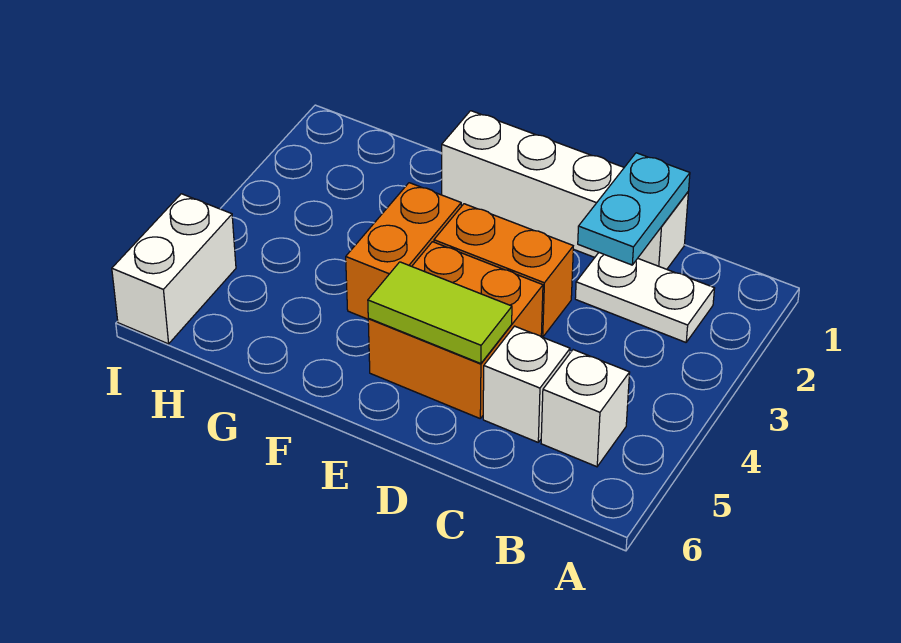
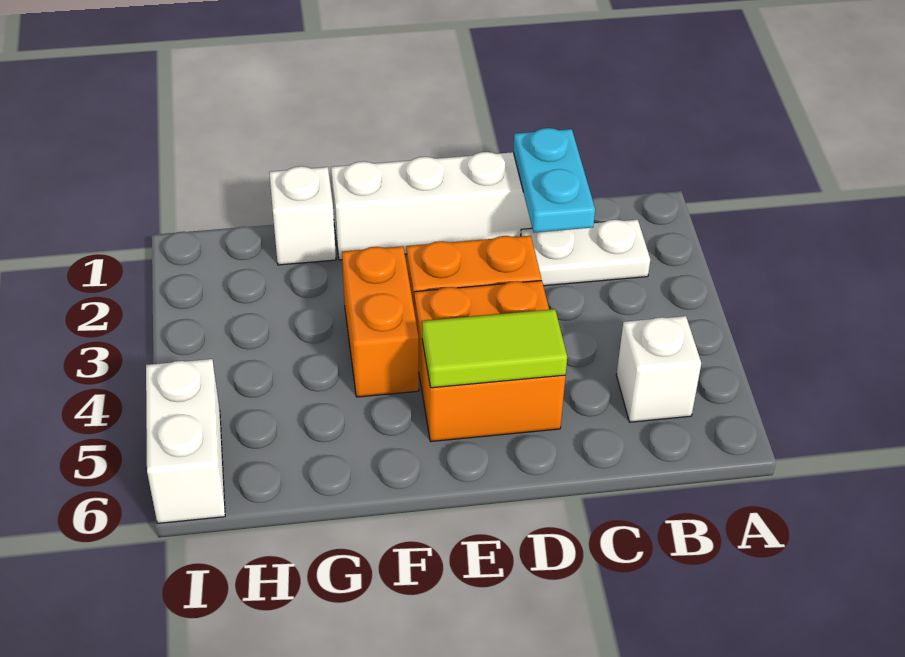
white 1x1 brick [483,326,570,442] -> white 1x1 brick moved to [269,166,336,265]

